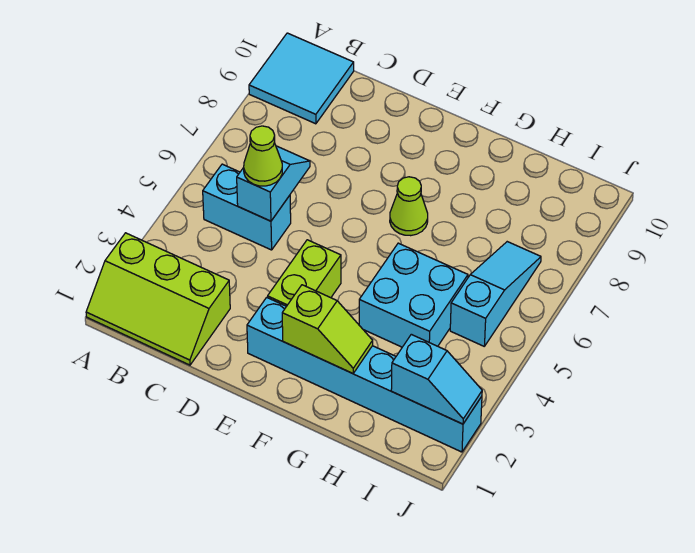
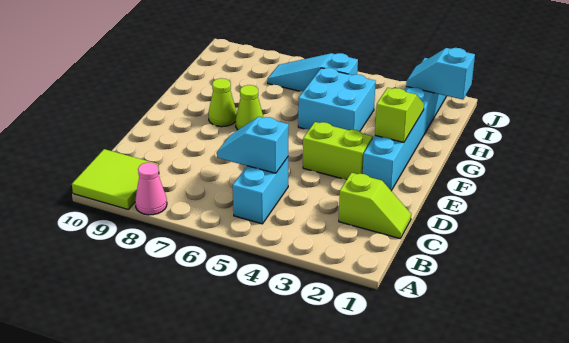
lime 2x3 slope [86,233,230,365] -> lime 1x2 slope [339,173,411,238]
none -> pink 1x1 cone [135,162,167,215]
cyan 2x2 tile [249,33,354,124] -> lime 2x2 tile [72,149,159,210]
lime 1x1 cone [244,126,282,186] -> lime 1x1 cone moved to [208,78,237,127]
cyan 1x2 slope [391,334,482,424] -> cyan 1x2 slope turned to [406,48,475,99]

